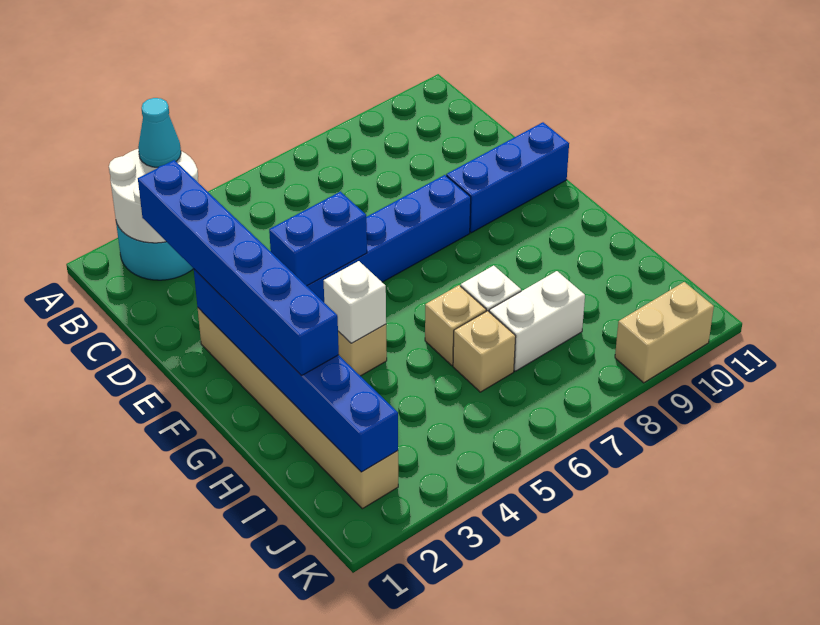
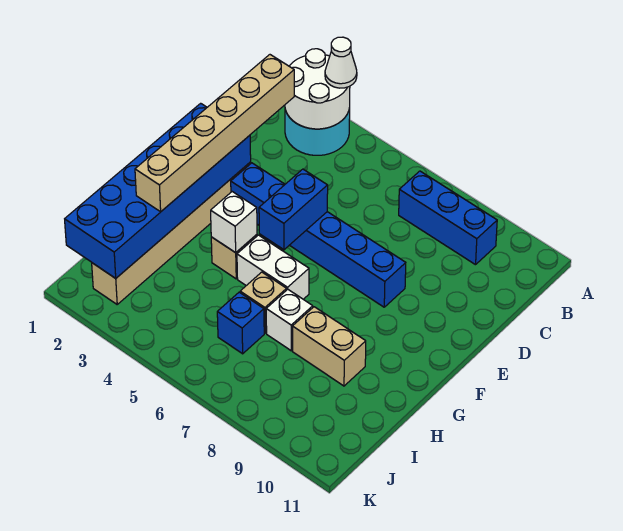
cyan 1x1 cone [138,98,181,167] -> white 1x1 cone [325,37,357,88]
blue 1x6 brick [138,160,339,376] -> tan 1x6 brick [135,55,294,212]
blue 1x6 brick [194,269,398,472] -> blue 2x6 brick [65,103,251,278]
blue 1x2 brick [269,192,367,286] -> blue 1x2 brick turned to [259,169,328,250]
blue 1x3 brick [446,122,569,233] -> blue 1x3 brick moved to [399,171,497,265]
tan 1x1 brick [453,311,516,392] -> blue 1x1 brick [217,292,264,354]
white 1x2 brick [489,271,585,371] -> white 1x2 brick moved to [237,235,309,299]
tan 1x2 brick [615,282,714,383] -> tan 1x2 brick moved to [293,307,366,386]

